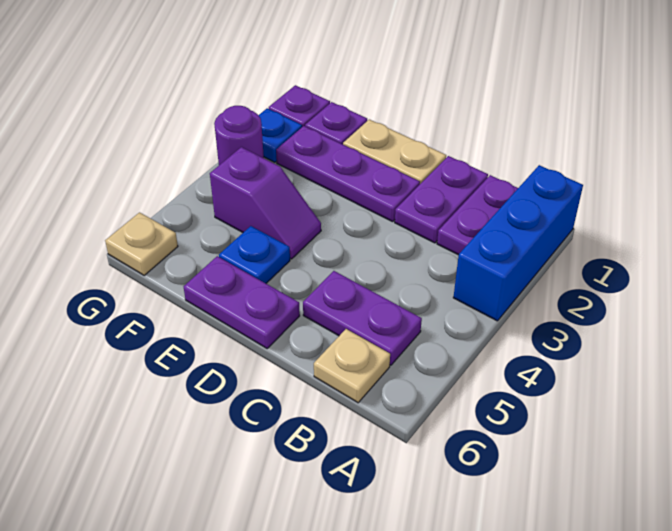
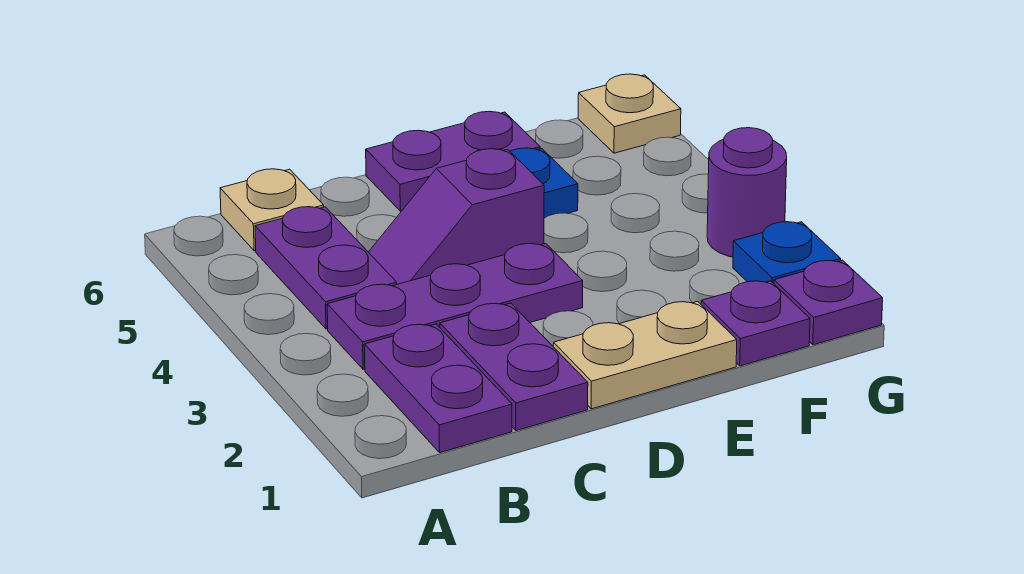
blue 1x3 brick [453,165,583,321] -> none
purple 1x2 plate [303,271,422,365] -> purple 1x2 plate turned to [255,207,397,329]
purple 1x3 plate [276,126,420,222] -> purple 1x3 plate moved to [327,244,583,369]
purple 1x2 slope [210,147,321,259] -> purple 1x2 slope moved to [369,149,544,284]

